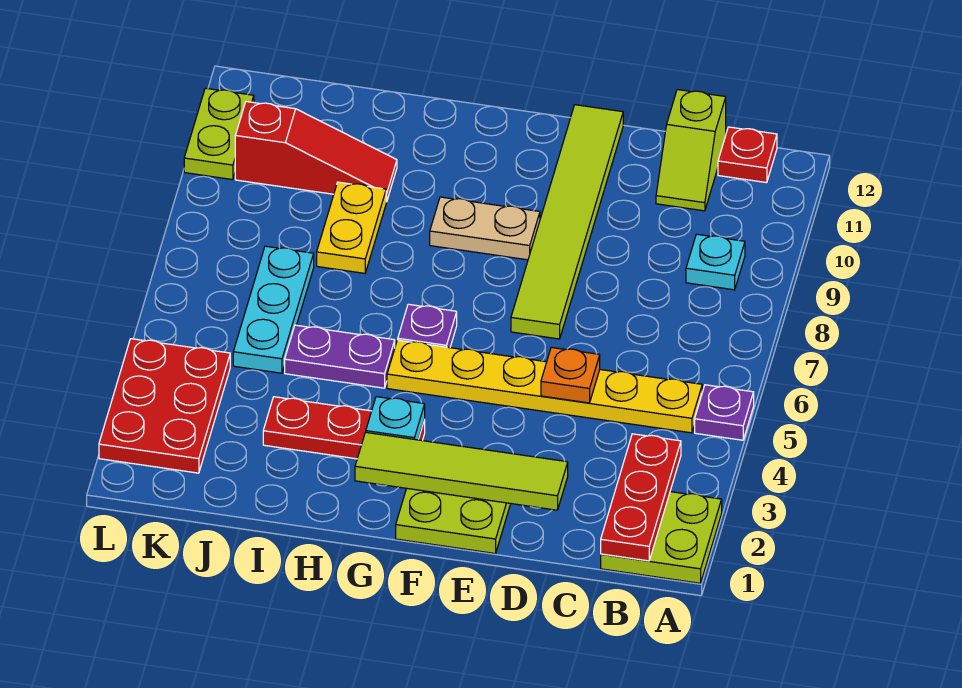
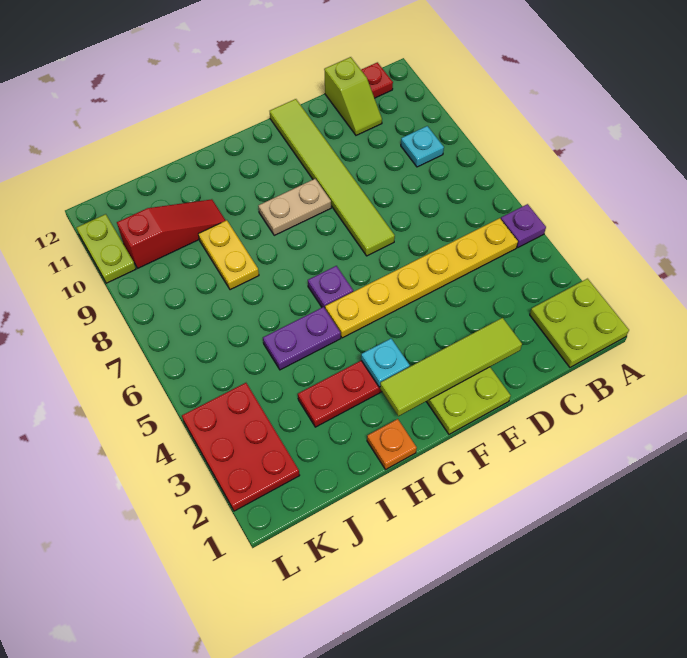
red 1x3 plate [601,434,681,561] -> none
orange 1x1 plate [541,347,600,403] -> orange 1x1 plate moved to [367,419,417,469]
cyan 1x3 plate [233,246,314,373] -> none

